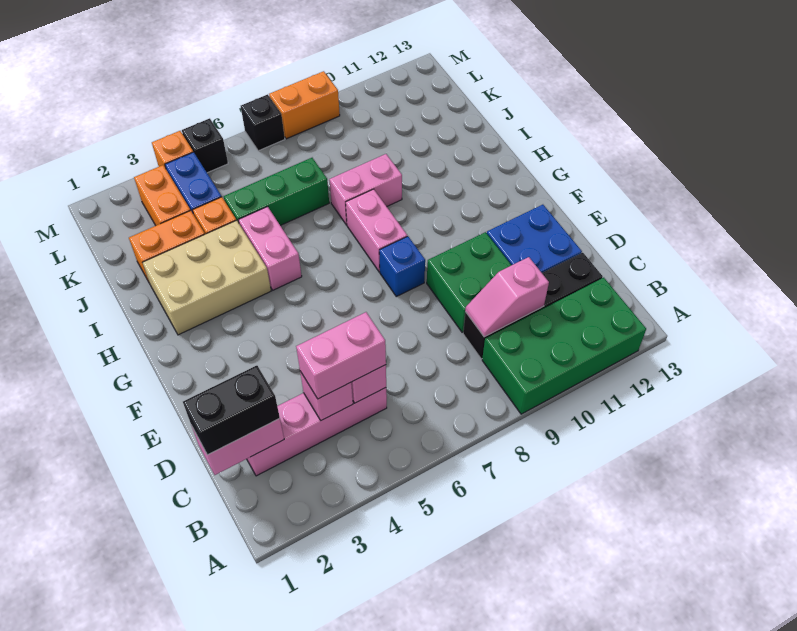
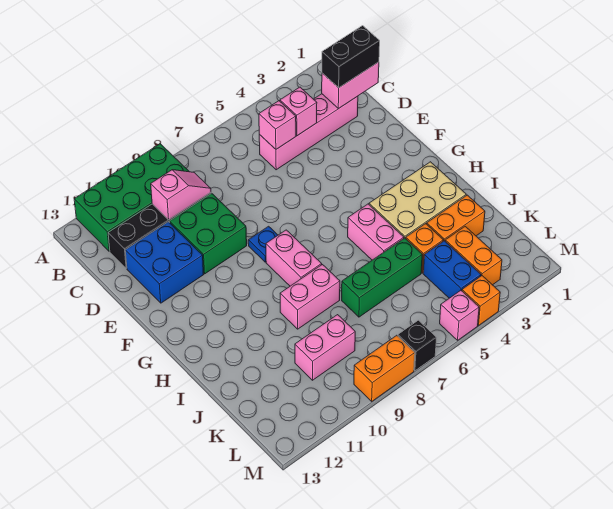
pink 1x2 brick [296,312,386,399] -> pink 1x2 brick moved to [295,315,355,380]
blue 1x1 brick [379,236,425,296] -> blue 1x1 plate [248,226,278,262]
black 1x1 brick [182,118,228,173] -> pink 1x1 brick [440,291,479,340]

